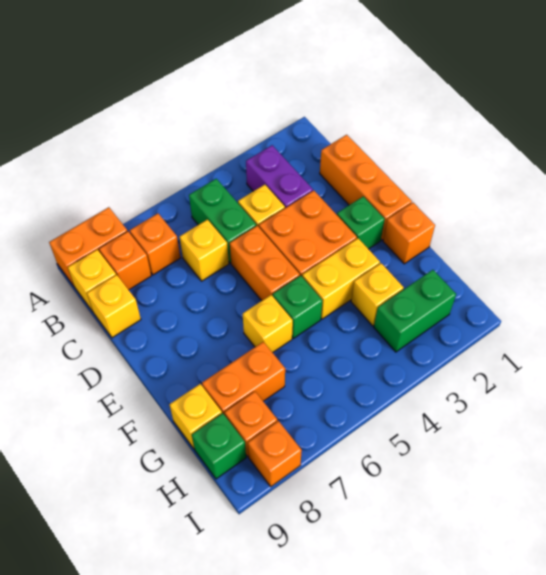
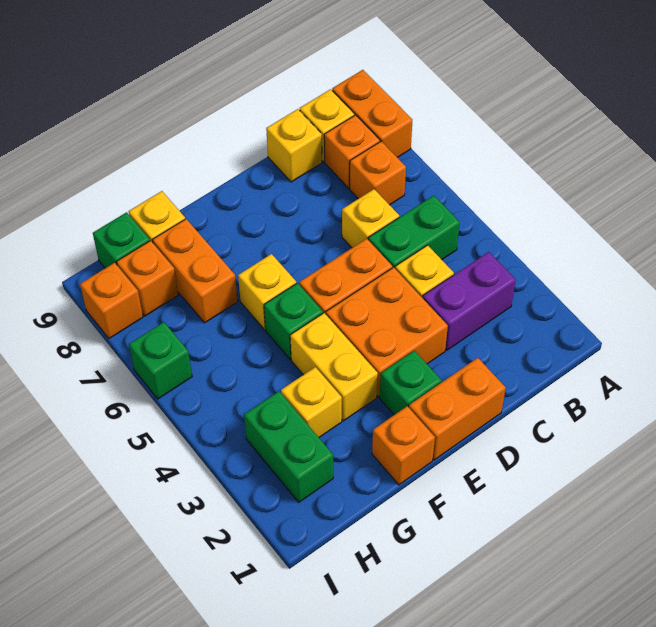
orange 1x3 brick [320,135,412,240] -> orange 1x2 brick [409,358,506,460]
none -> green 1x1 brick [129,322,192,399]

